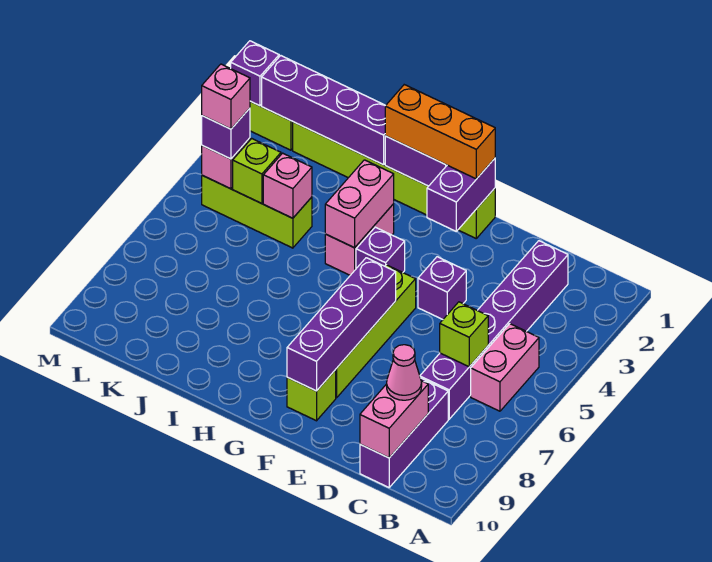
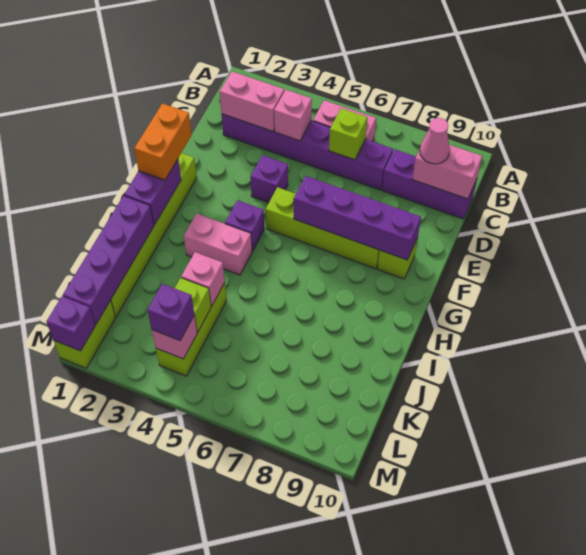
purple 1x2 brick [427,159,495,232] -> none
orange 1x3 brick [385,85,495,179] -> orange 1x2 brick [134,103,192,180]
pink 1x2 brick [325,160,394,248] -> pink 1x2 brick moved to [220,72,284,131]
pink 1x1 brick [202,64,250,129] -> pink 1x1 brick moved to [274,90,312,141]

